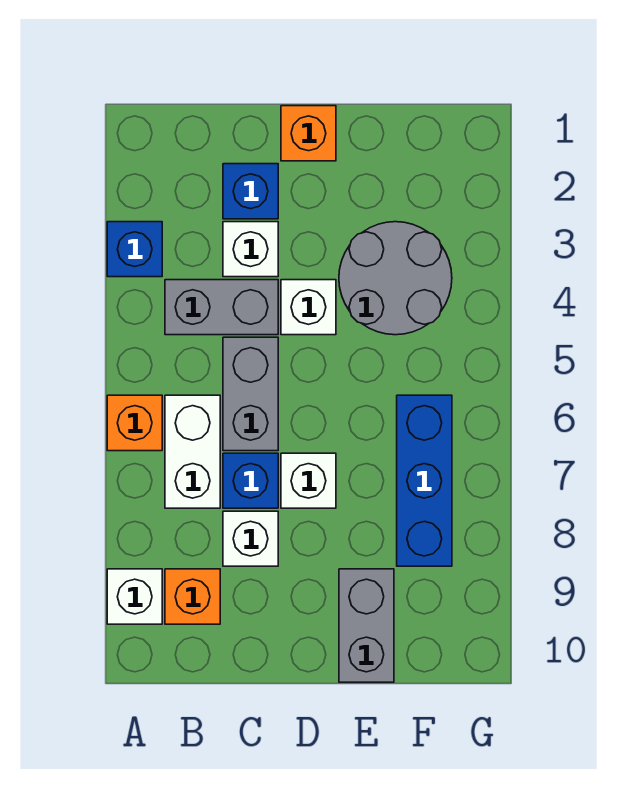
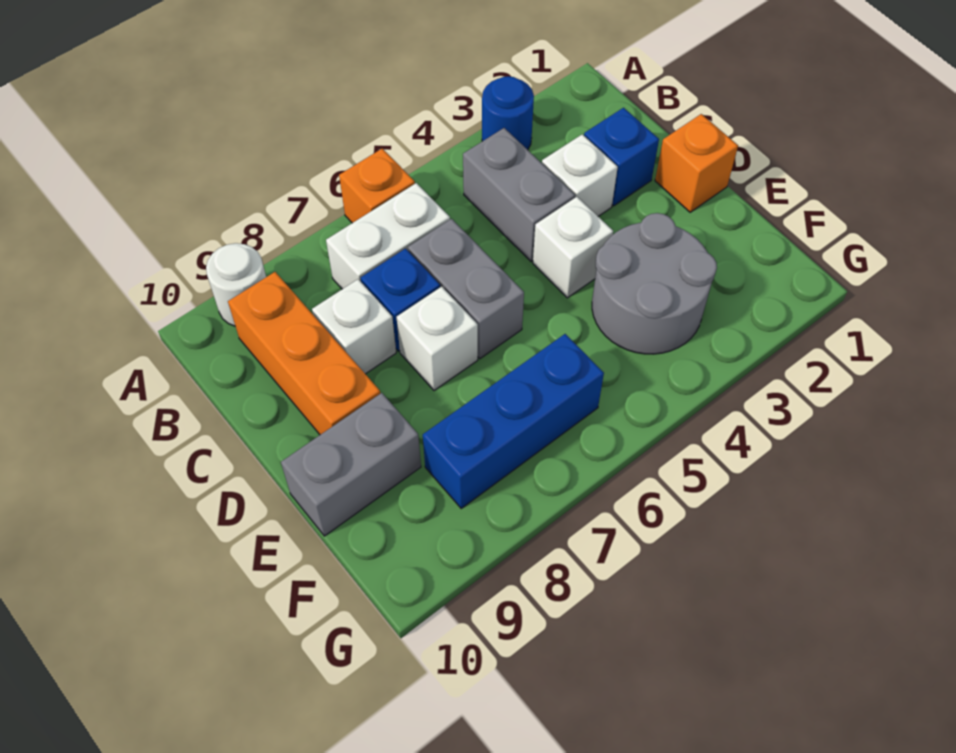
blue 1x1 brick [107,222,162,277] -> blue 1x1 round brick [482,76,534,150]
white 1x1 brick [107,569,162,624] -> white 1x1 round brick [206,243,266,326]
orange 1x1 brick [165,569,220,624] -> orange 1x3 brick [228,272,380,435]
grey 1x2 brick [223,337,278,451] -> grey 1x2 brick turned to [408,219,524,359]

